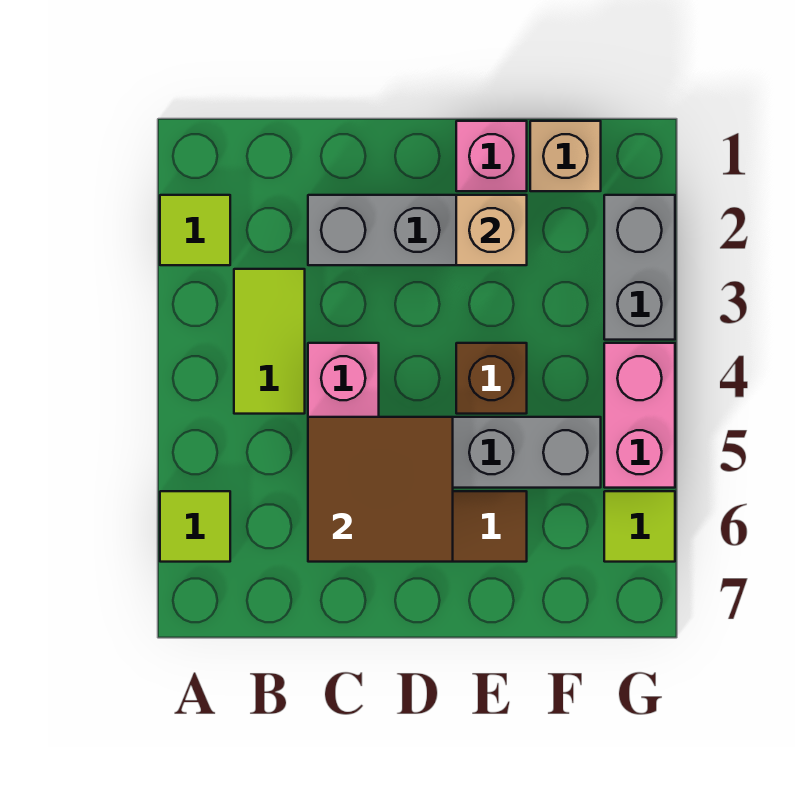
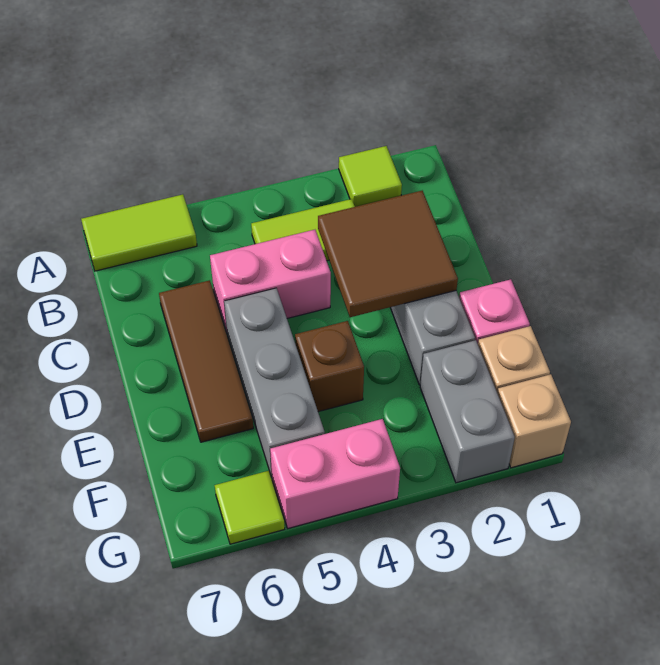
lime 1x1 tile [160,491,230,562] -> lime 1x2 tile [81,194,197,271]
brown 2x2 tile [308,417,453,562] -> brown 2x2 tile moved to [318,191,458,317]
tan 1x1 brick [456,195,527,265] -> tan 1x1 brick moved to [497,374,571,468]
grey 1x2 brick [604,195,675,340] -> grey 1x2 brick turned to [420,340,515,483]

